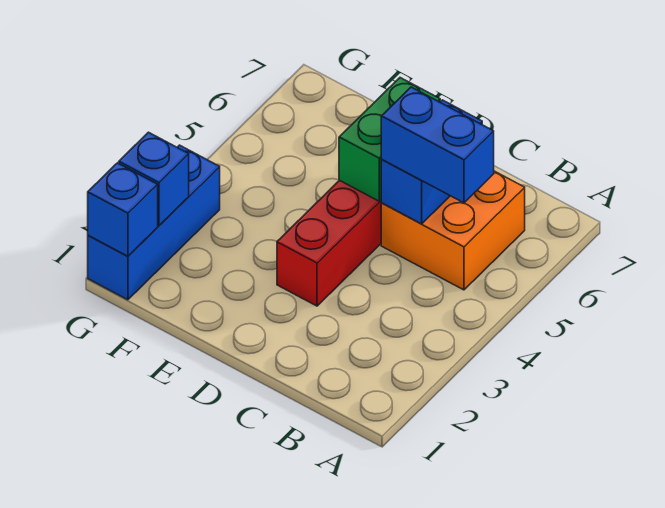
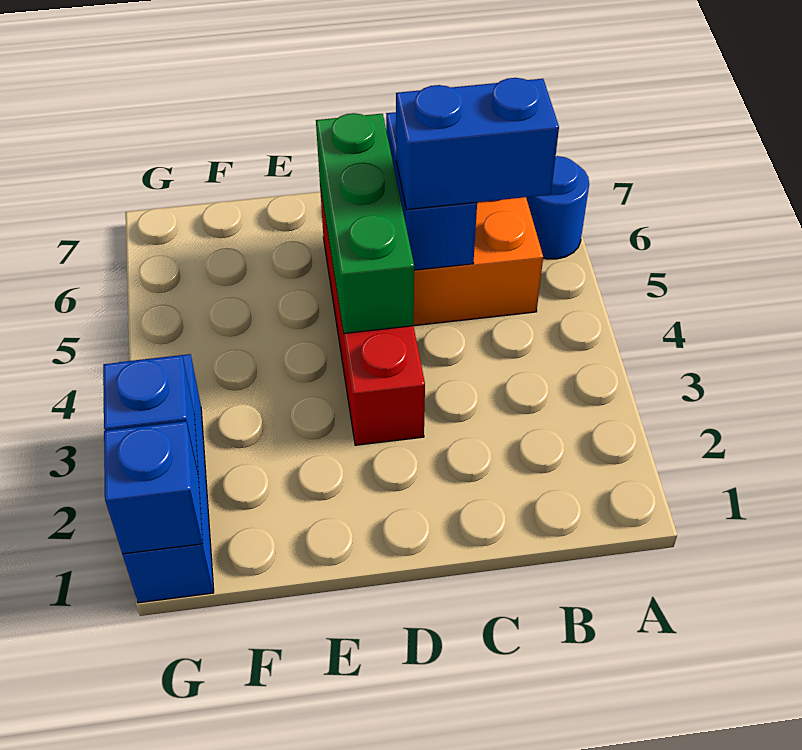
none -> blue 1x1 round brick [526,156,589,259]
green 1x2 brick [339,78,440,201] -> green 1x3 brick [316,113,415,333]

